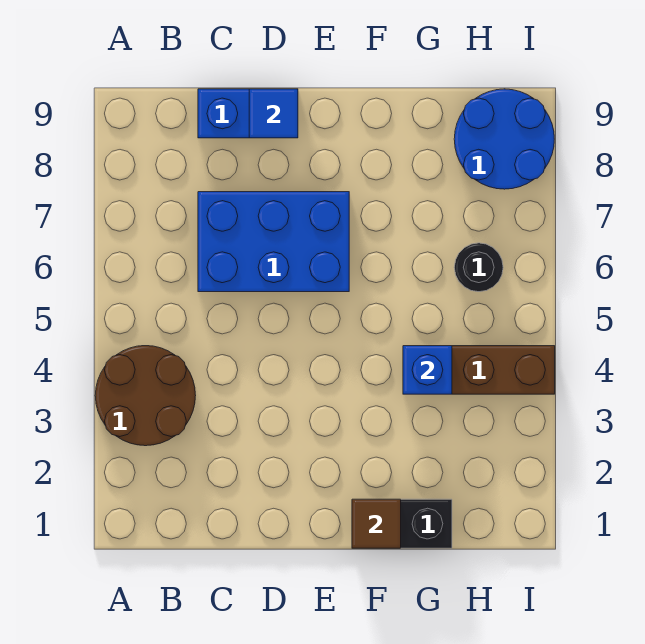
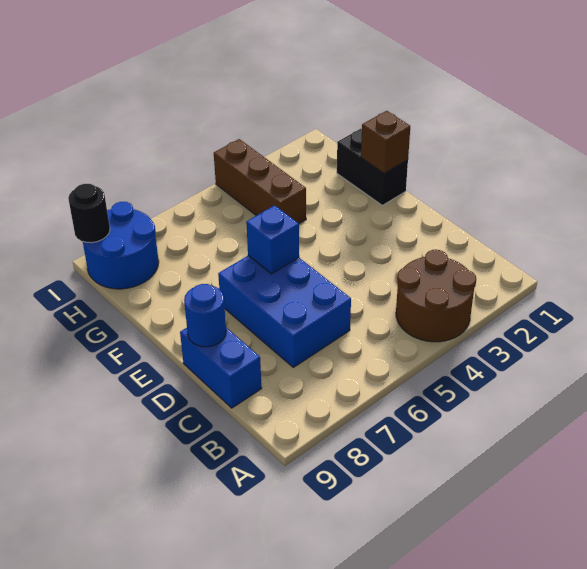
blue 1x1 tile [249,89,298,138] -> blue 1x1 round brick [184,284,226,347]
brown 1x1 tile [352,499,401,548] -> brown 1x1 brick [361,111,410,173]
blue 1x1 brick [403,346,452,394] -> blue 1x1 brick moved to [246,205,299,274]
black 1x1 round brick [454,243,503,292] -> black 1x1 round brick moved to [68,184,110,243]

